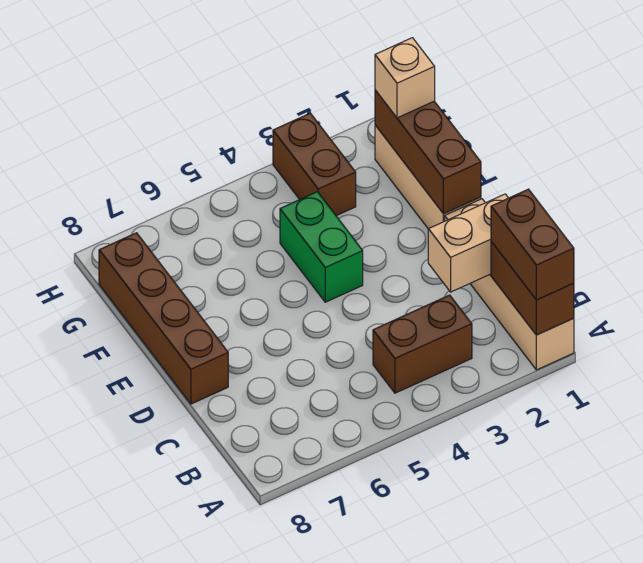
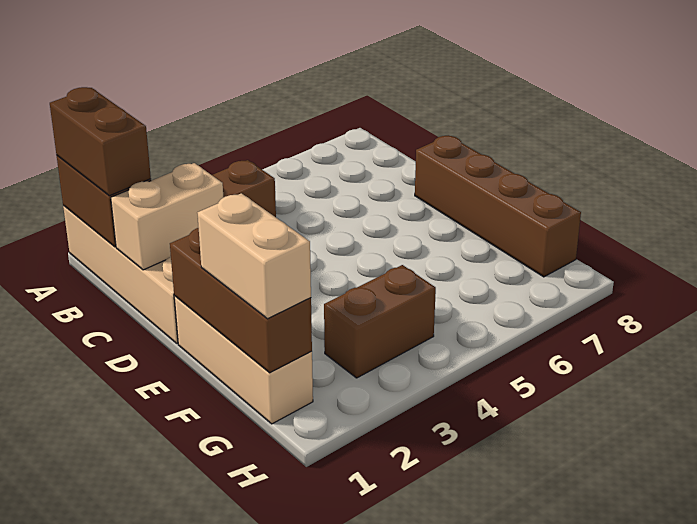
green 1x2 brick [280,192,363,302] -> none
tan 1x1 brick [375,38,435,118] -> tan 1x2 brick [198,193,311,319]
brown 1x2 brick [273,113,356,216] -> brown 1x2 brick turned to [324,265,436,378]

